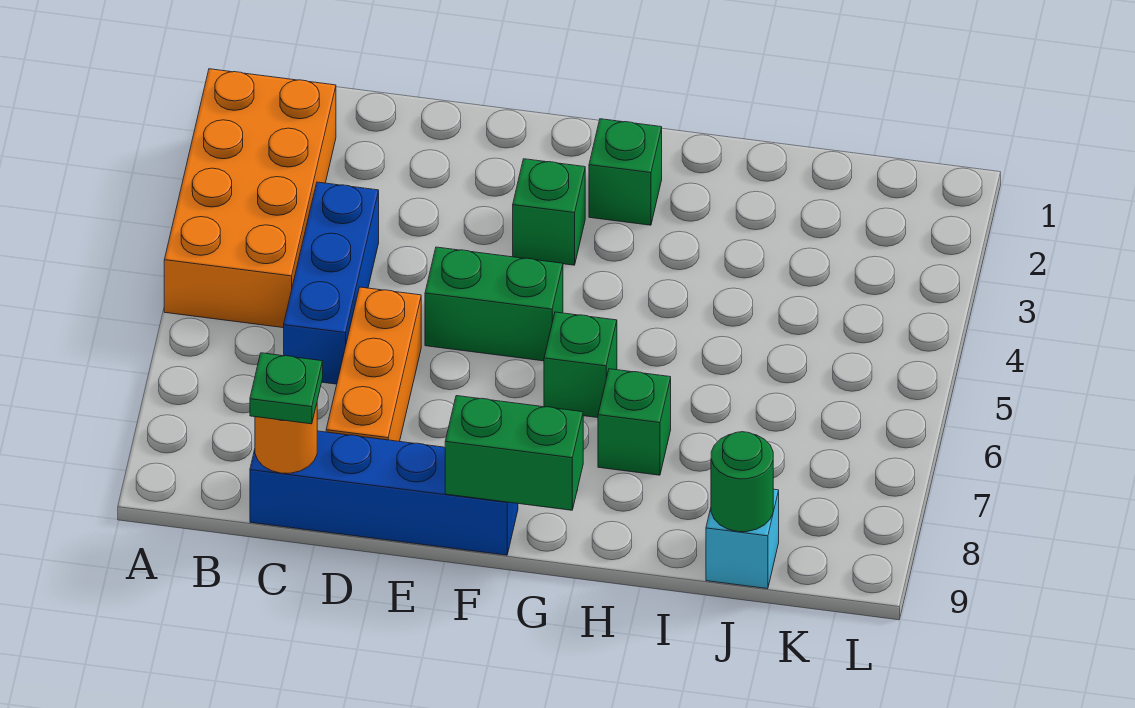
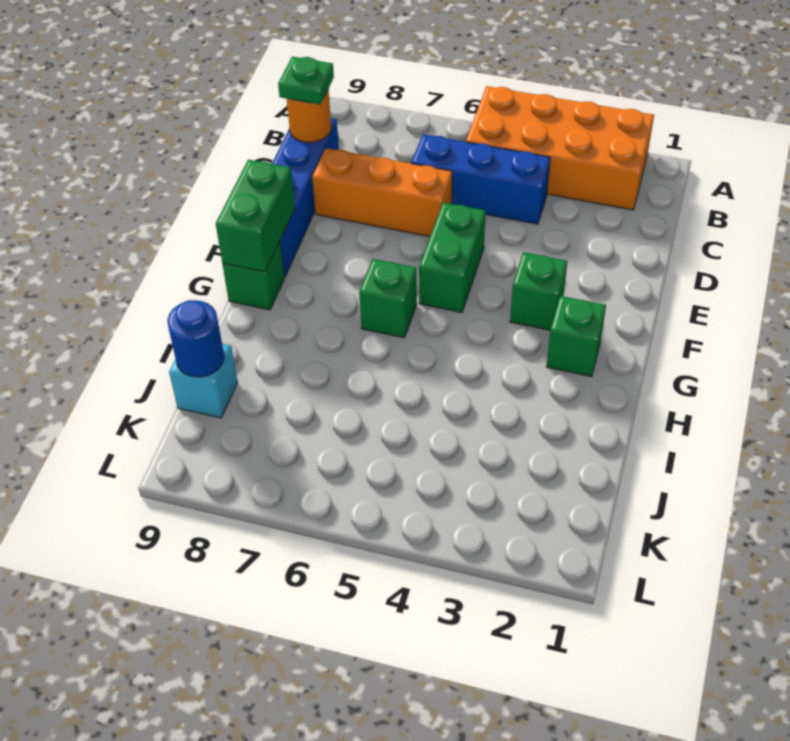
green 1x1 brick [598,369,671,475] -> green 1x1 brick moved to [223,242,285,310]
green 1x1 round brick [711,432,773,532] -> blue 1x1 round brick [167,300,224,377]

